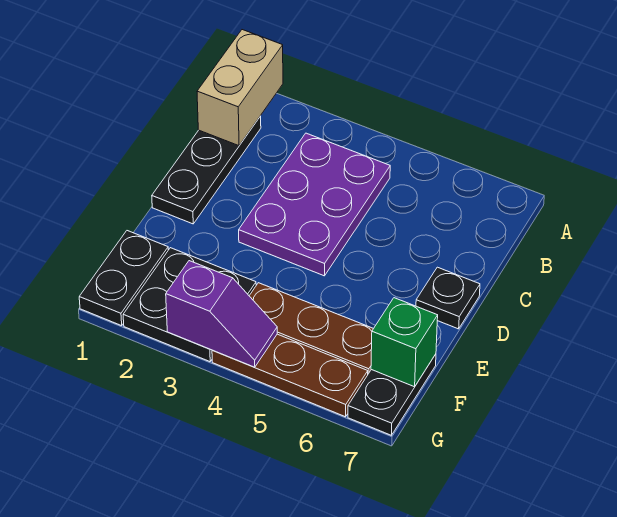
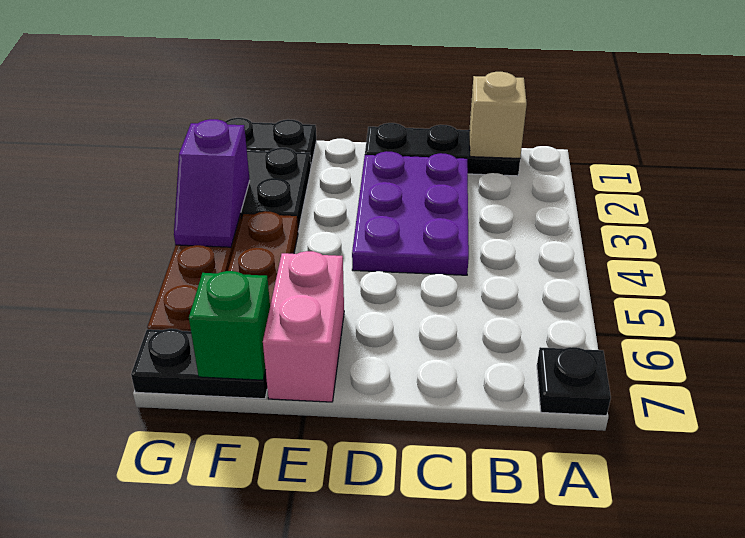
tan 1x2 brick [197,30,283,146] -> tan 1x1 brick [469,72,527,158]
purple 2x3 plate [239,133,390,276] -> purple 2x3 plate turned to [352,151,469,275]
black 1x1 plate [416,267,480,329] -> black 1x1 plate moved to [537,347,611,416]
none -> pink 1x2 brick [263,251,344,402]

